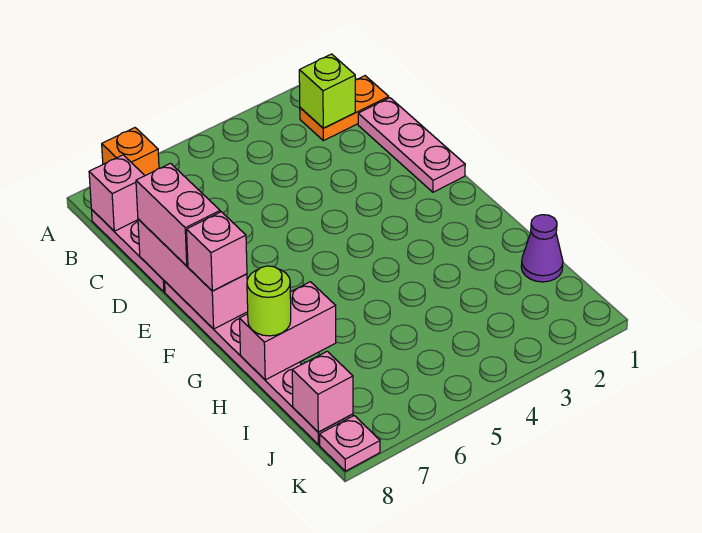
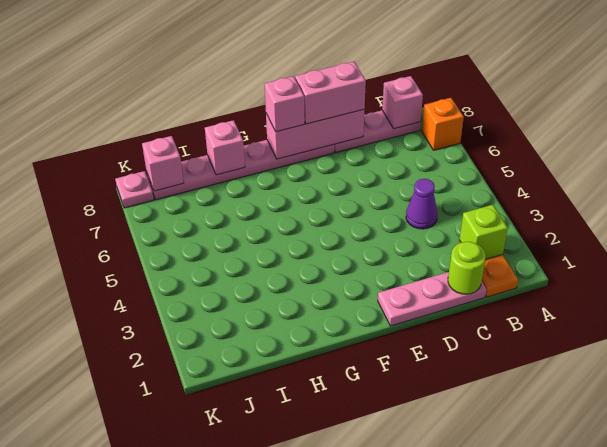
pink 1x2 brick [239,282,336,380] -> pink 1x1 brick [205,120,245,175]
lime 1x1 round brick [247,266,291,336] -> lime 1x1 round brick moved to [448,242,486,294]
purple 1x1 cone [521,215,563,282] -> purple 1x1 cone moved to [406,179,437,229]

